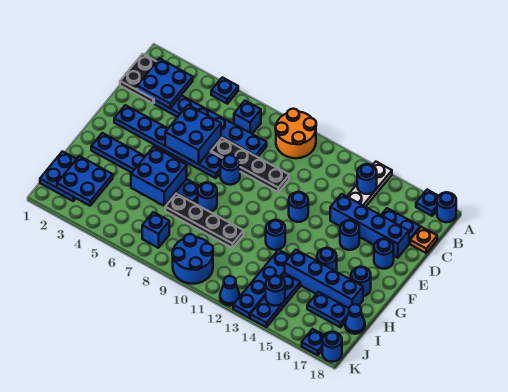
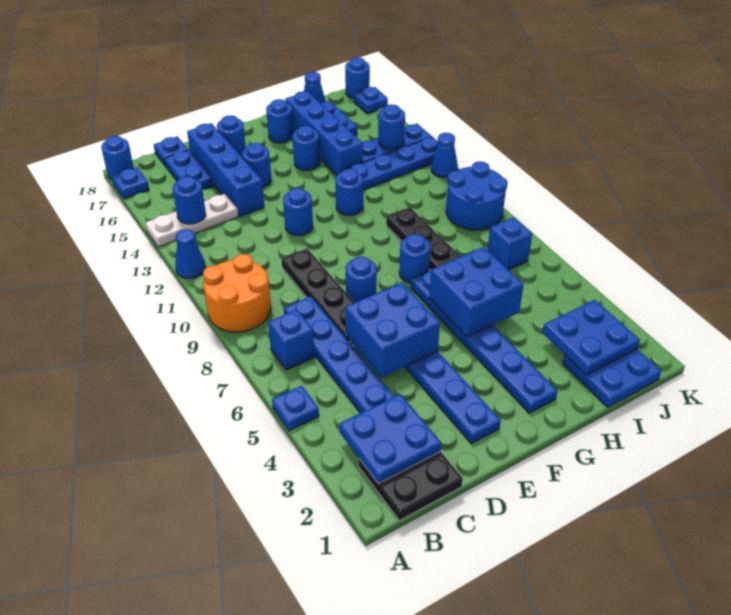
none -> blue 1x1 cone [175,229,206,279]
orange 1x1 plate [410,227,437,253] -> blue 1x1 plate [154,136,188,166]

